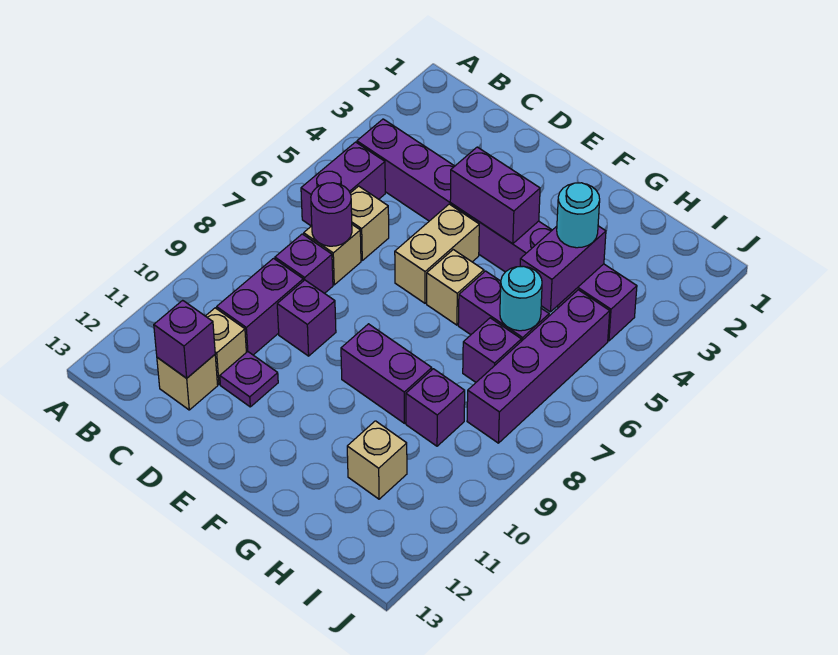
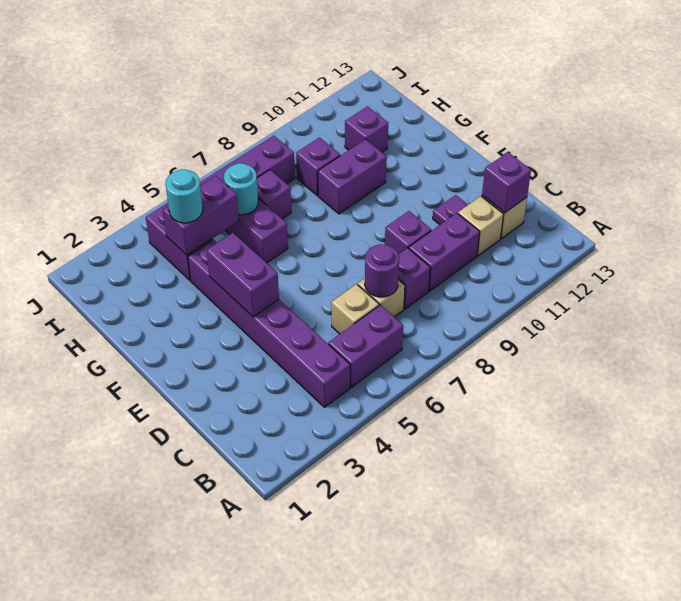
tan 1x2 brick [395,204,479,303] -> none
tan 1x1 brick [427,250,484,325] -> none
purple 1x2 brick [341,324,432,423] -> purple 1x2 brick turned to [318,139,387,214]
tan 1x1 brick [347,421,407,499] -> purple 1x1 brick [345,106,388,152]

